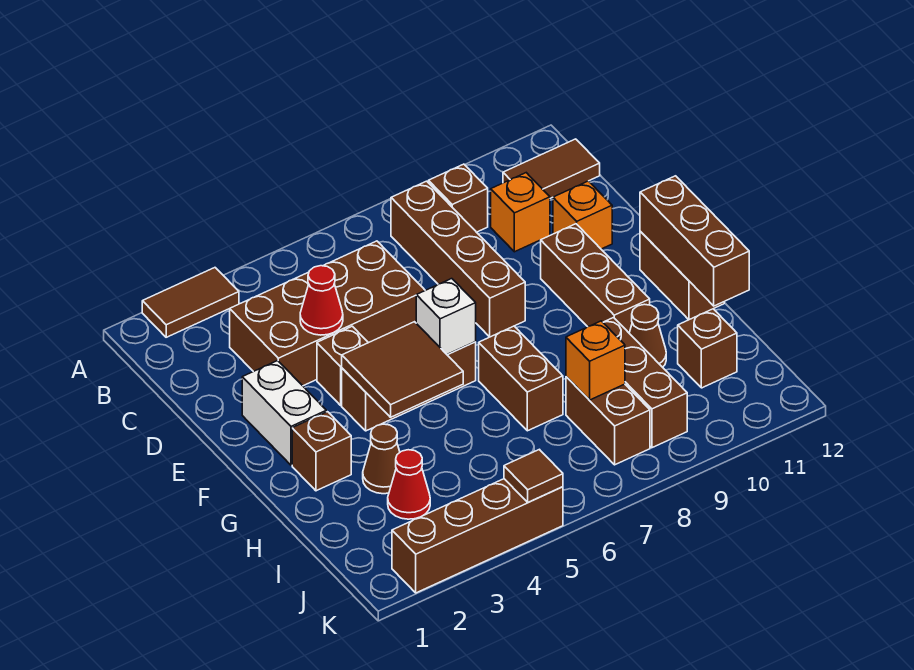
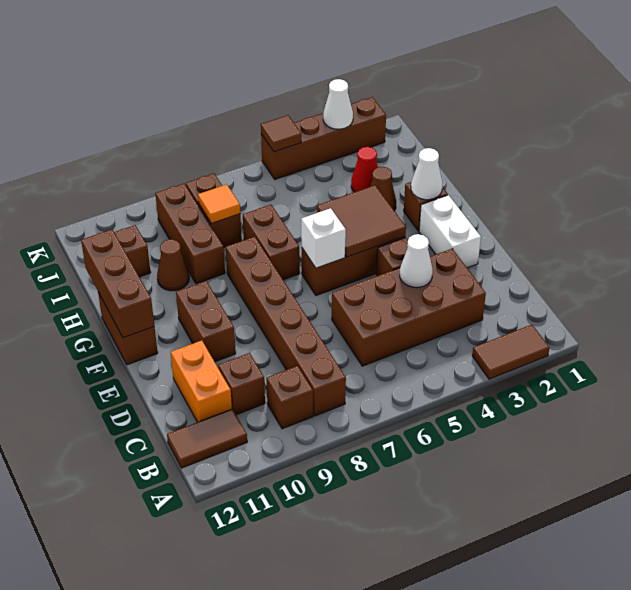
brown 1x4 brick [391,181,525,337] -> brown 1x6 brick [226,237,346,416]
orange 1x1 brick [491,173,550,252] -> brown 1x1 brick [218,353,265,415]
red 1x1 cone [300,266,343,335] -> white 1x1 cone [400,234,433,287]
orange 1x1 brick [553,181,612,249] -> orange 1x2 brick [171,340,232,422]
brown 1x3 brick [541,224,650,333] -> brown 1x2 brick [176,281,236,362]
none -> white 1x1 cone [411,148,442,200]
orange 1x1 brick [566,321,625,400] -> orange 1x1 tile [198,184,240,223]
none -> white 1x1 cone [323,79,353,129]

